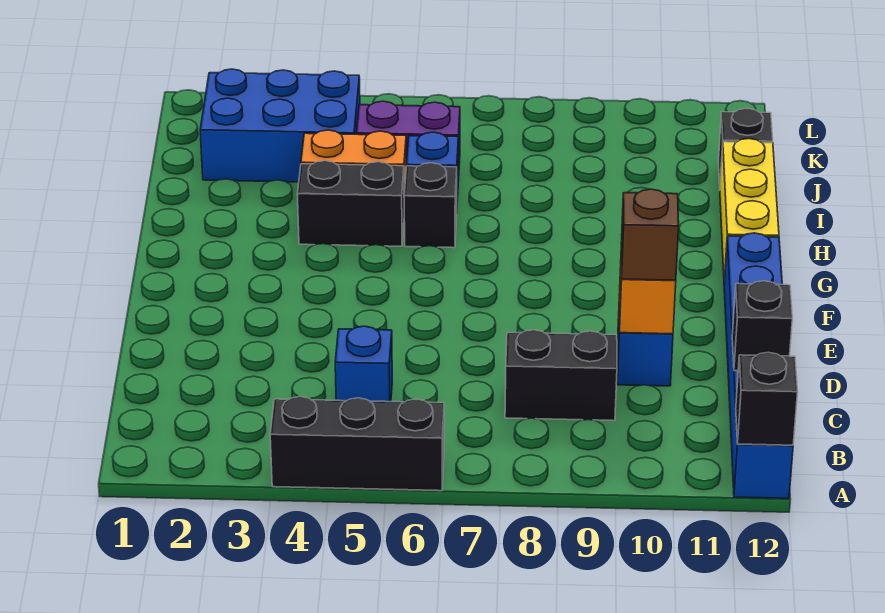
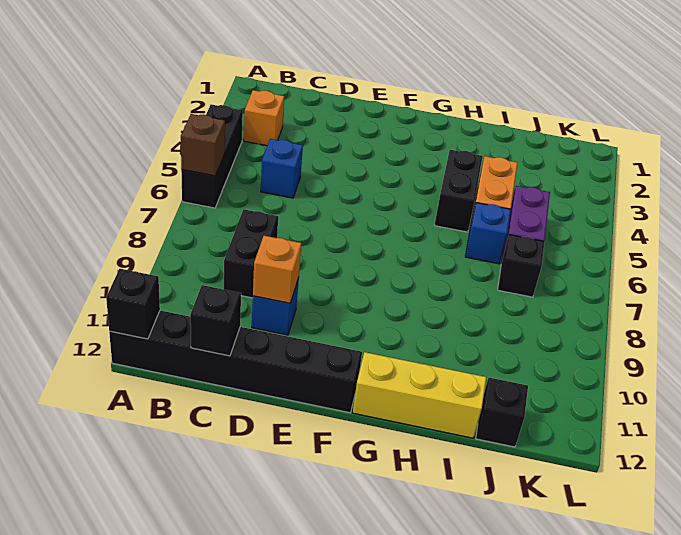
blue 1x6 brick [724,233,793,498] -> black 1x6 brick [109,311,362,413]
none -> orange 1x1 brick [244,90,284,146]
brown 1x1 brick [621,189,679,280] -> brown 1x1 brick moved to [181,114,225,176]
black 1x1 brick [404,163,457,248] -> black 1x1 brick moved to [498,235,544,297]
blue 2x3 brick [200,69,360,182] -> none

